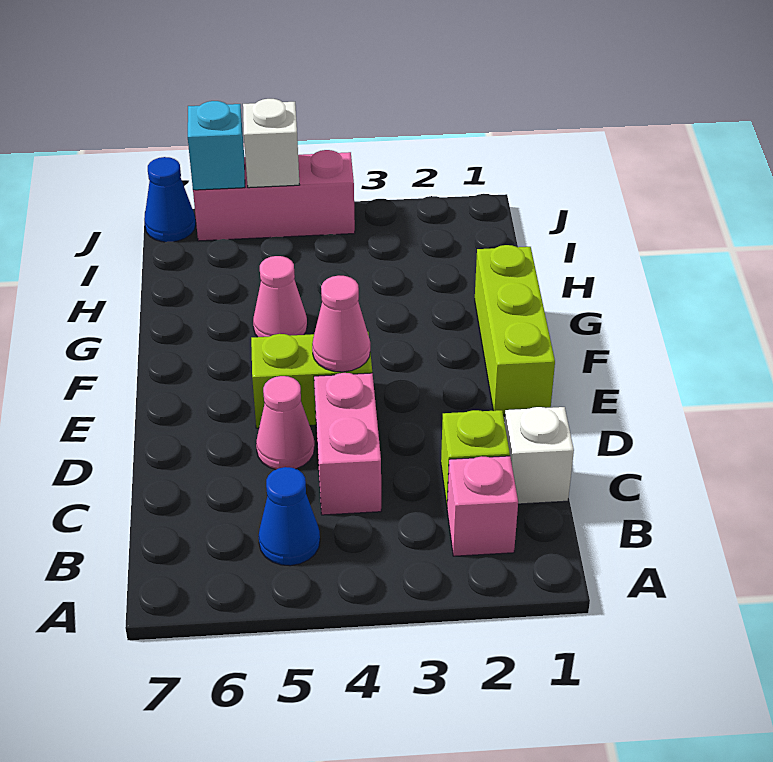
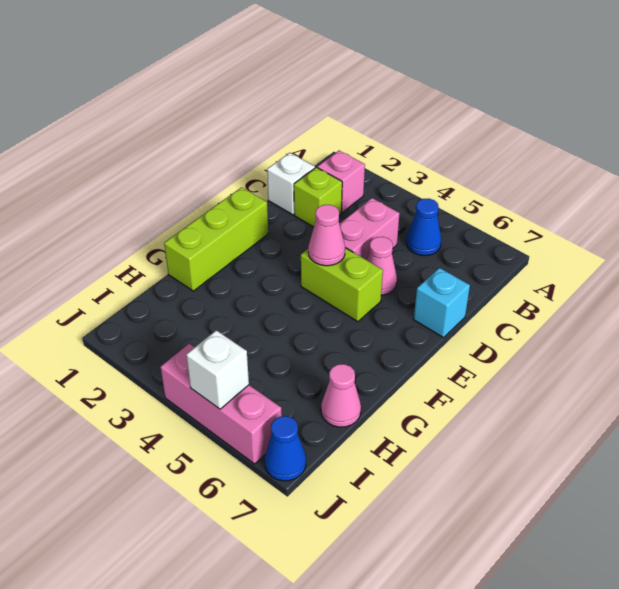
pink 1x1 cone [253,256,307,337] -> pink 1x1 cone moved to [321,364,361,427]
cyan 1x1 brick [188,101,245,190] -> cyan 1x1 brick moved to [414,268,470,338]

